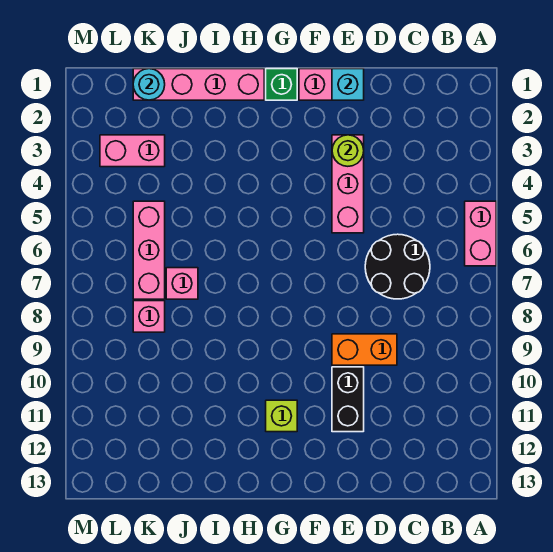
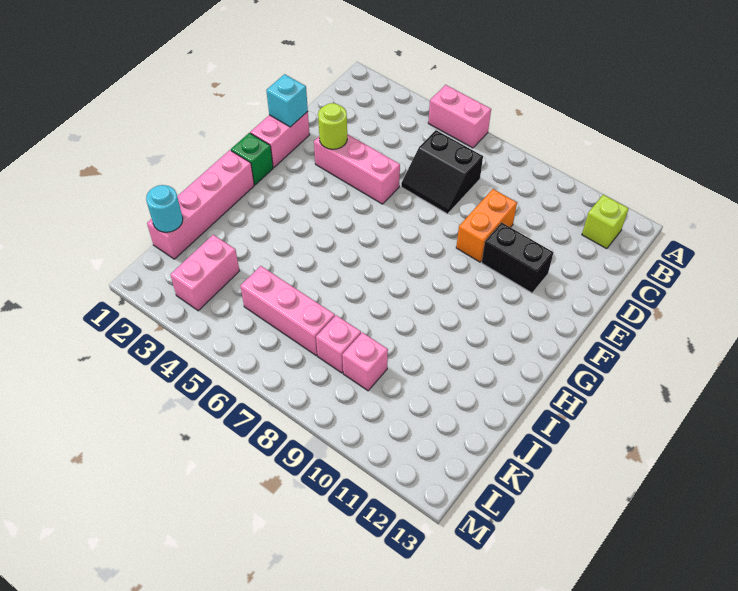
black 2x2 round brick [365,234,430,299] -> black 2x2 slope [401,130,483,214]
lime 1x1 brick [266,400,297,432] -> lime 1x1 brick moved to [582,195,629,249]
pink 1x1 brick [166,268,198,299] -> pink 1x1 brick moved to [342,332,388,391]

